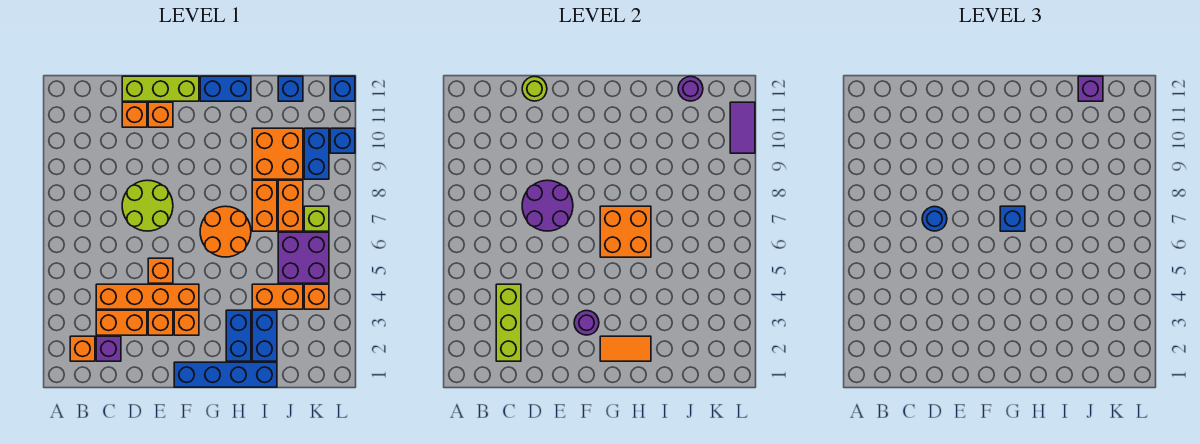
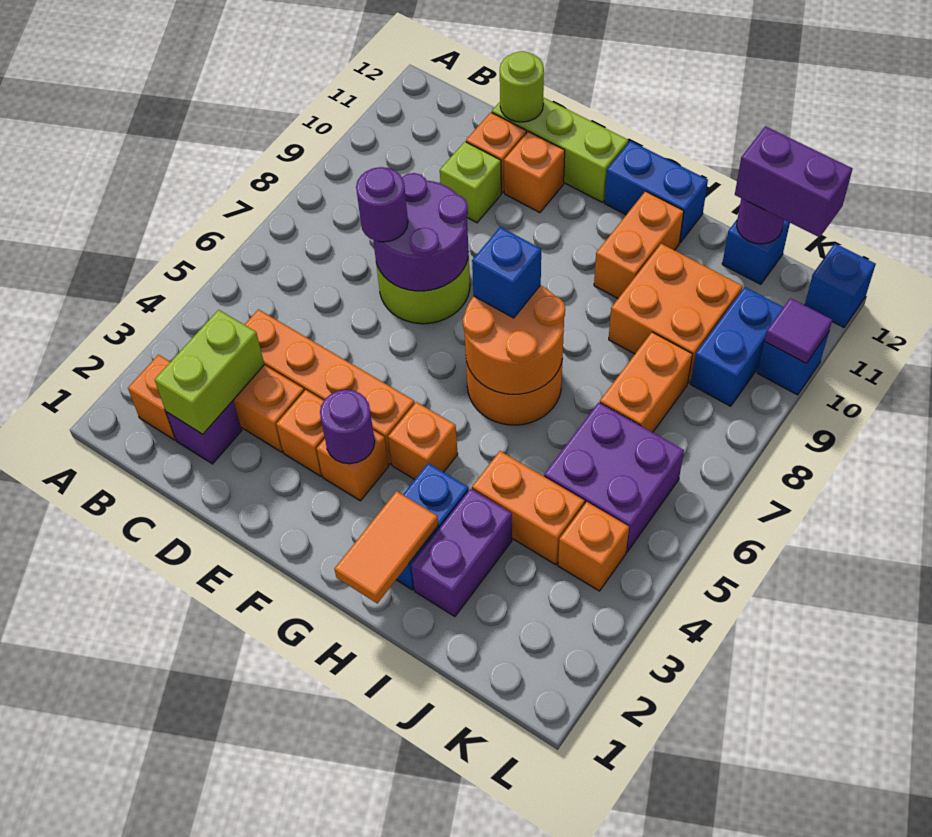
lime 1x3 brick [496,284,521,361] -> lime 1x2 brick [155,310,264,434]
blue 1x1 round brick [922,206,947,231] -> purple 1x1 round brick [356,167,408,242]
orange 1x1 brick [148,258,173,283] -> orange 1x1 brick moved to [388,402,458,479]
blue 1x4 brick [174,362,277,387] -> none
orange 1x2 tile [600,336,651,361] -> orange 1x2 tile turned to [334,491,438,603]
orange 2x2 brick [600,206,651,257] -> orange 2x2 round brick [463,285,565,394]
blue 1x2 brick [252,310,277,361] -> purple 1x2 brick [411,489,512,617]
orange 1x2 brick [252,180,277,231] -> orange 1x2 brick moved to [594,191,684,298]
purple 1x1 brick [1078,76,1103,101] -> purple 1x2 brick [735,126,853,237]
lime 1x1 brick [304,206,329,231] -> lime 1x1 brick moved to [440,142,501,223]
purple 1x2 tile [730,102,755,153] -> purple 1x1 tile [765,298,832,363]

